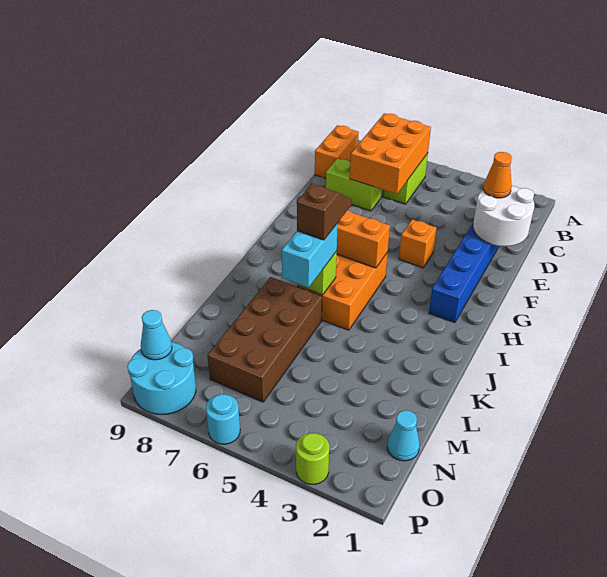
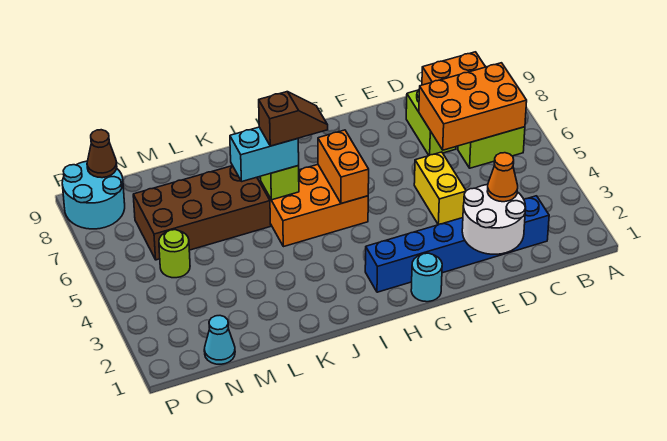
none -> yellow 1x2 brick [414,152,466,225]
orange 1x1 brick [399,219,437,268] -> none
cyan 1x1 cone [141,310,172,360] -> brown 1x1 cone [87,130,117,178]
lime 1x1 round brick [296,433,329,484] -> lime 1x1 round brick moved to [159,230,190,278]
cyan 1x1 round brick [206,394,240,444] -> cyan 1x1 round brick moved to [411,253,442,302]

